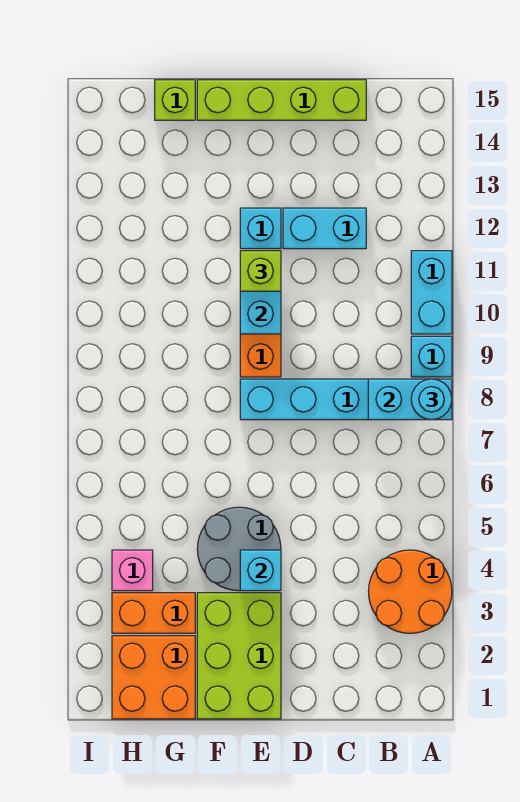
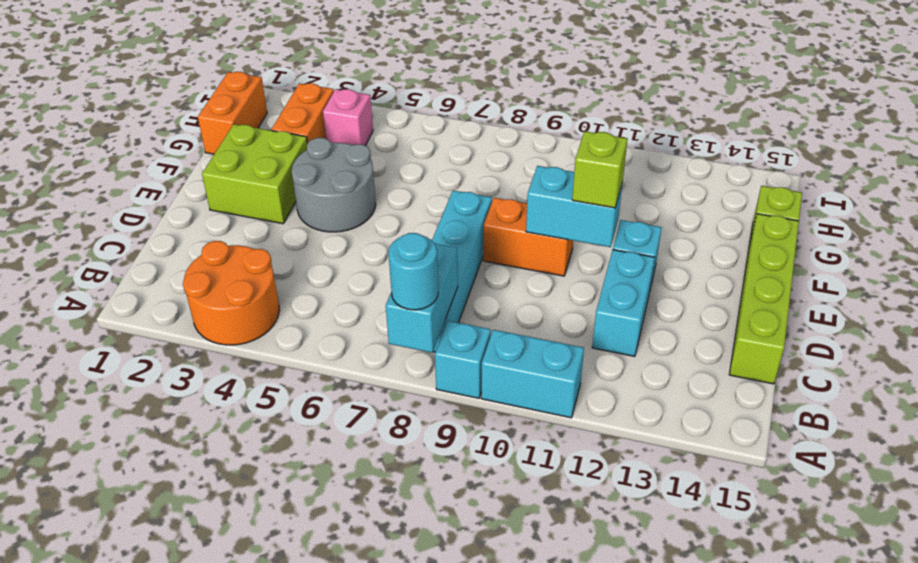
lime 2x3 brick [197,593,281,719] -> lime 2x2 brick [202,124,307,224]
cyan 1x1 brick [240,550,281,591] -> none
orange 2x2 brick [112,636,195,719] -> orange 1x2 brick [198,72,267,154]

